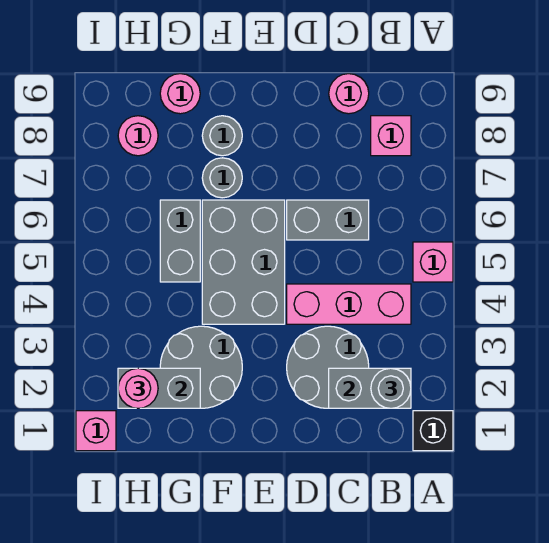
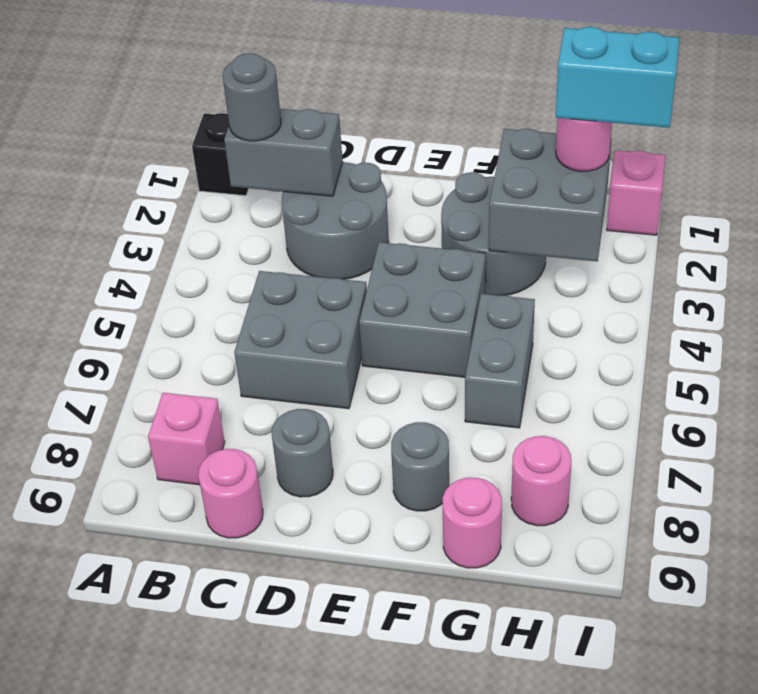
pink 1x1 brick [413,242,453,282] -> none
pink 1x3 brick [287,284,411,324] -> none
grey 1x2 brick [287,200,369,240] -> grey 2x2 brick [234,271,367,409]
grey 2x3 brick [202,200,285,324] -> grey 2x2 brick [359,242,486,377]
grey 1x1 round brick [202,158,242,198] -> grey 1x1 round brick moved to [272,409,333,497]
grey 1x2 brick [118,368,200,408] -> grey 2x2 brick [489,129,612,262]
none -> cyan 1x2 brick [556,27,680,128]

